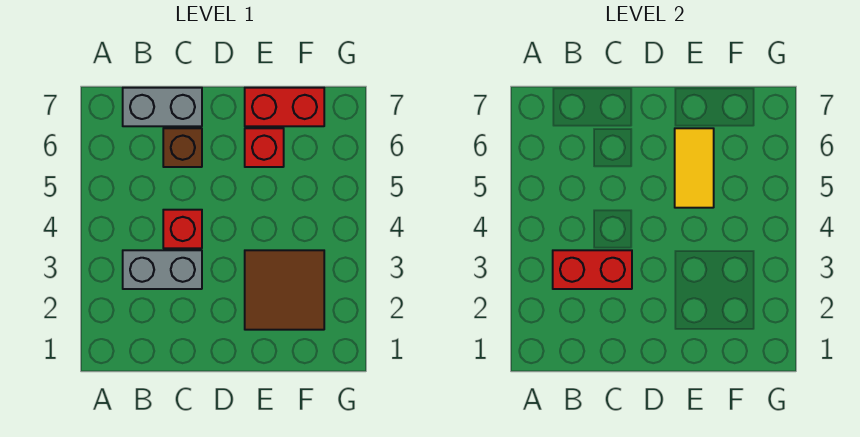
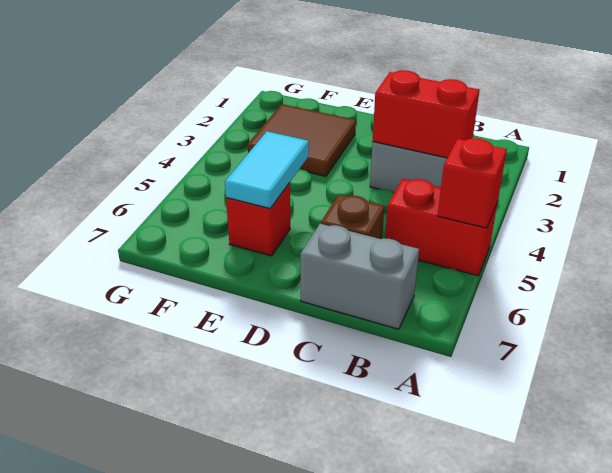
red 1x1 brick [163,210,202,248] -> red 1x1 brick moved to [438,138,507,228]
yellow 1x2 tile [675,128,714,208] -> cyan 1x2 tile [225,131,309,209]
red 1x2 brick [245,88,324,126] -> red 1x2 brick moved to [385,179,498,276]

